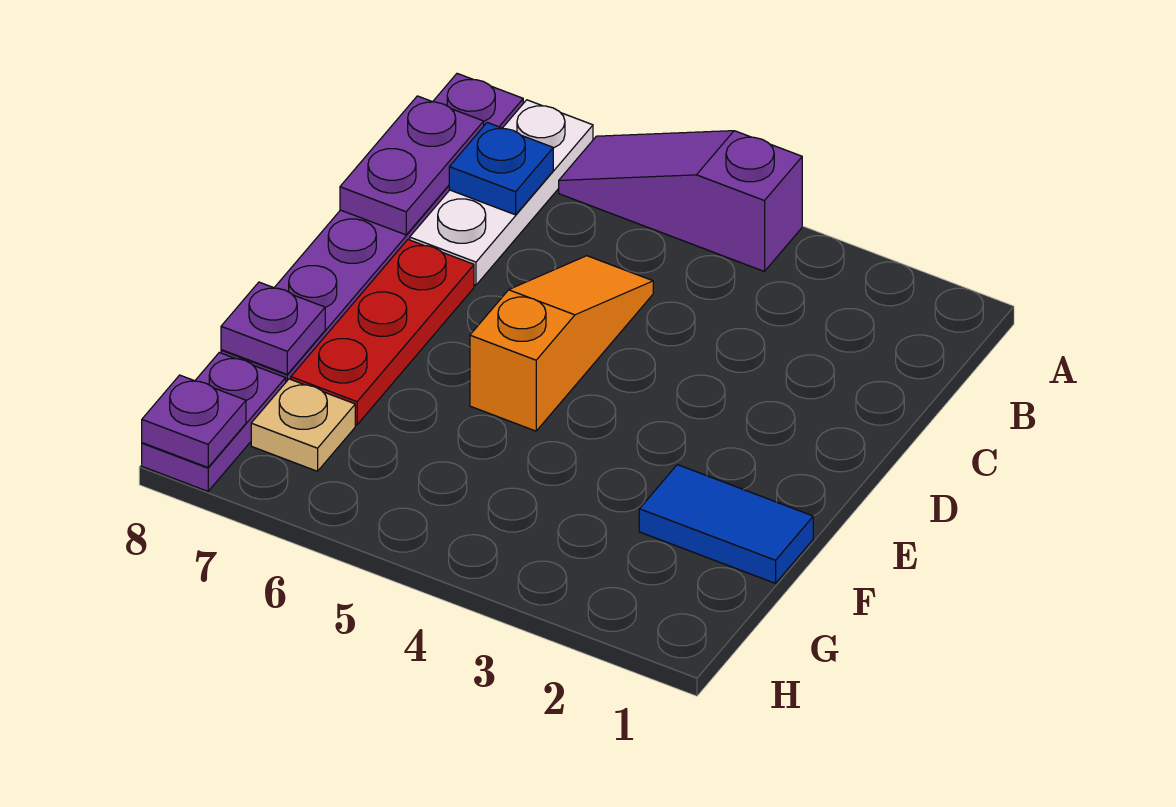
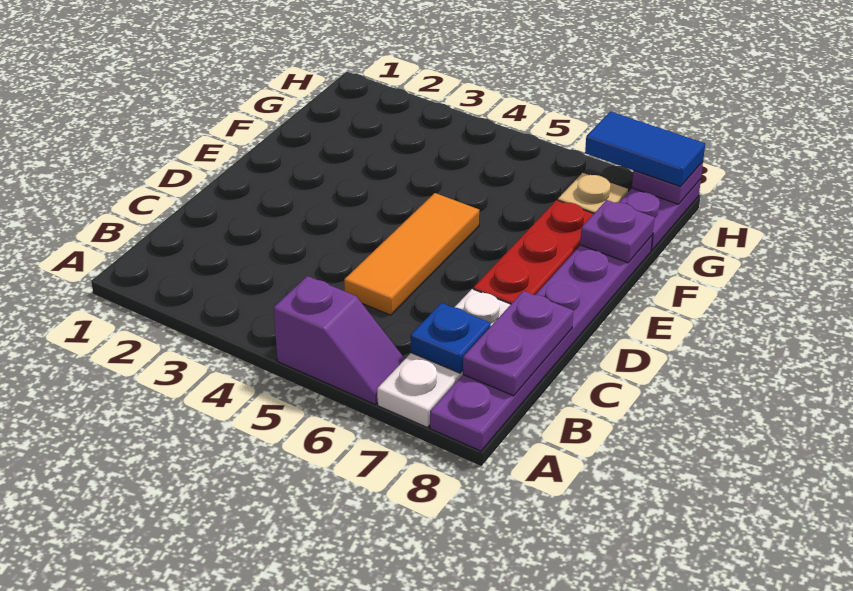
purple 1x3 slope [559,131,802,272] -> purple 1x2 slope [274,276,405,404]
orange 1x3 slope [470,256,653,431] -> orange 1x3 tile [344,193,479,315]
blue 1x2 tile [639,465,813,583] -> blue 1x2 tile moved to [585,112,705,187]

